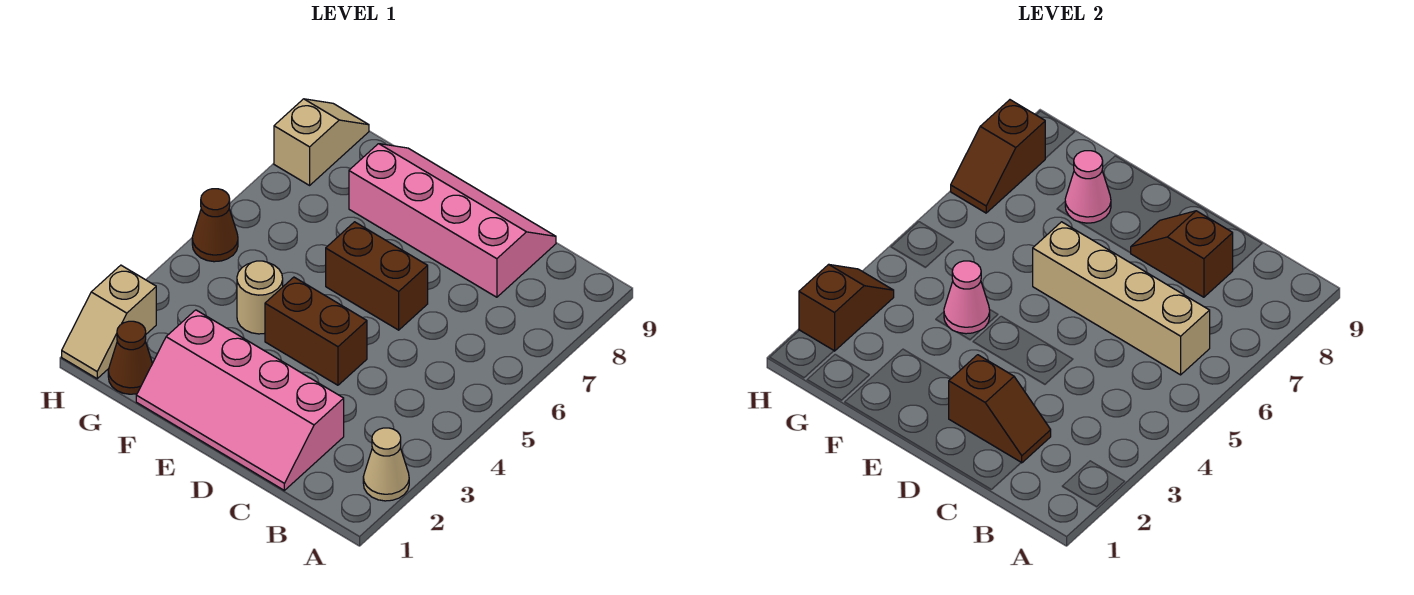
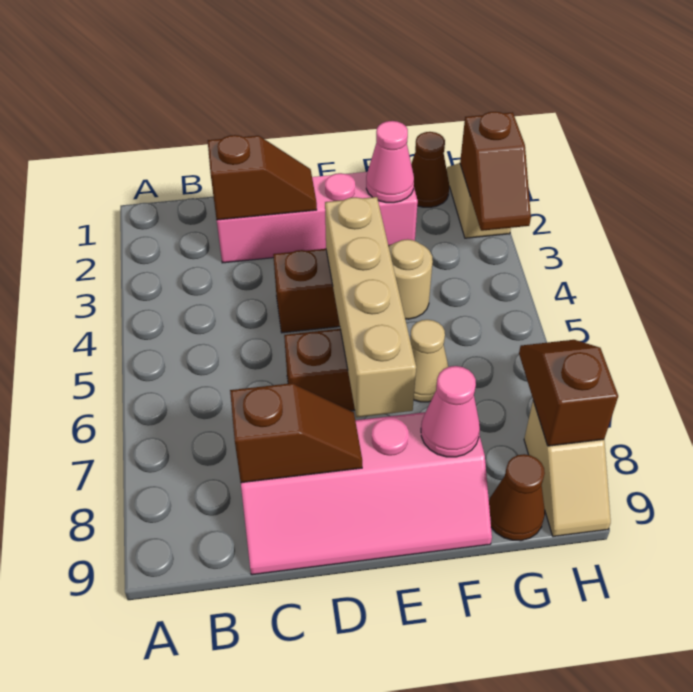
tan 1x1 cone [363,428,409,501] -> tan 1x1 cone moved to [410,320,448,402]
tan 1x4 brick [1033,222,1210,375] -> tan 1x4 brick turned to [325,197,416,417]
brown 1x2 slope [949,355,1051,463] -> brown 1x2 slope turned to [208,135,317,220]
pink 1x1 cone [944,261,990,334] -> pink 1x1 cone moved to [366,121,414,203]
brown 1x1 cone [192,189,238,262] -> brown 1x1 cone moved to [489,454,545,541]

